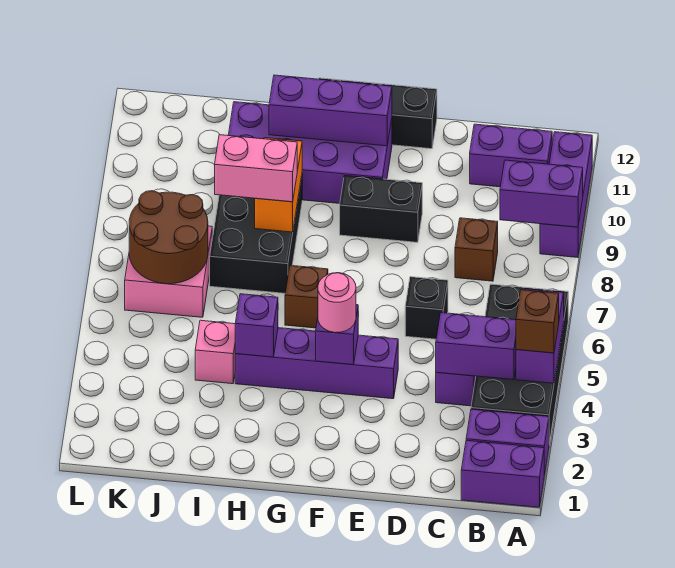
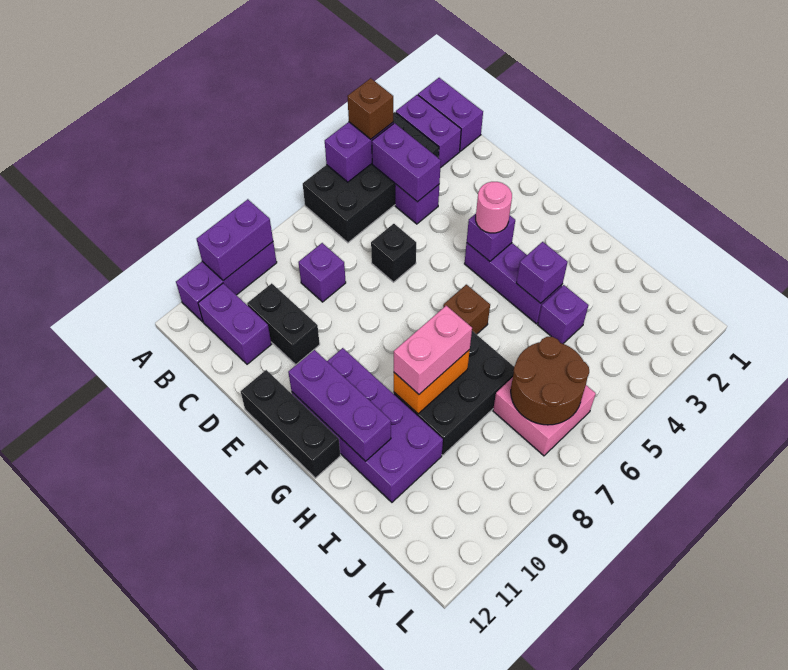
purple 1x2 brick [500,160,583,227] -> purple 1x2 brick turned to [197,199,273,281]
brown 1x1 brick [455,218,498,281] -> purple 1x1 brick [298,243,346,302]
purple 1x4 brick [235,328,398,399] -> purple 1x3 brick [465,243,562,324]
black 1x2 brick [340,175,422,243] -> black 1x2 brick moved to [247,283,320,365]
pink 1x2 brick [215,135,297,202] -> pink 1x2 brick turned to [394,306,472,394]
pink 1x1 brick [195,320,235,384] -> purple 1x1 brick [538,285,589,344]

